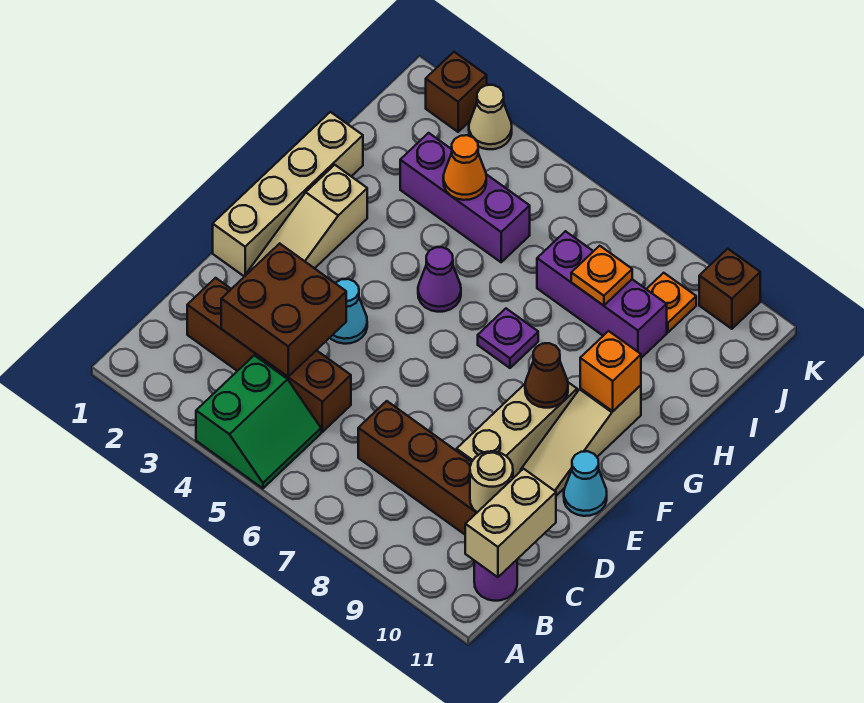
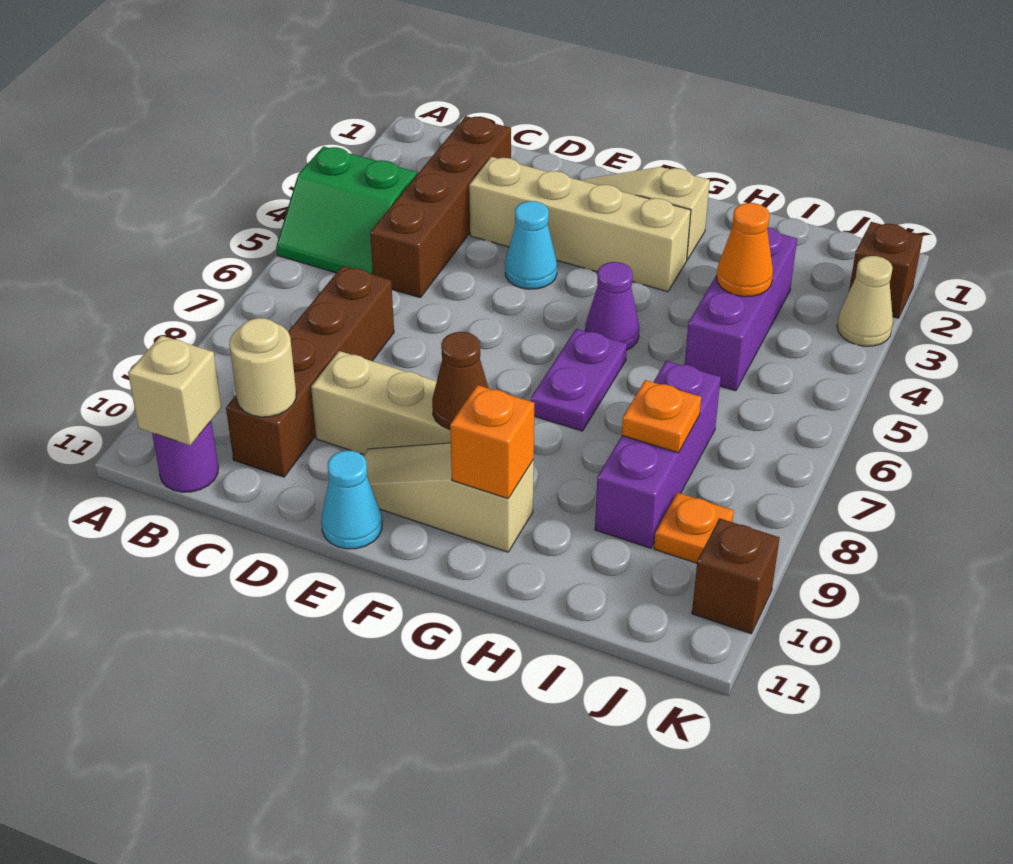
tan 1x2 brick [465,469,556,577] -> tan 1x1 brick [128,335,222,445]
brown 2x2 brick [221,243,346,377] -> none
tan 1x4 brick [213,112,363,277] -> tan 1x4 brick moved to [469,157,691,292]
purple 1x1 plate [478,309,538,368] -> purple 1x2 plate [531,329,627,431]

